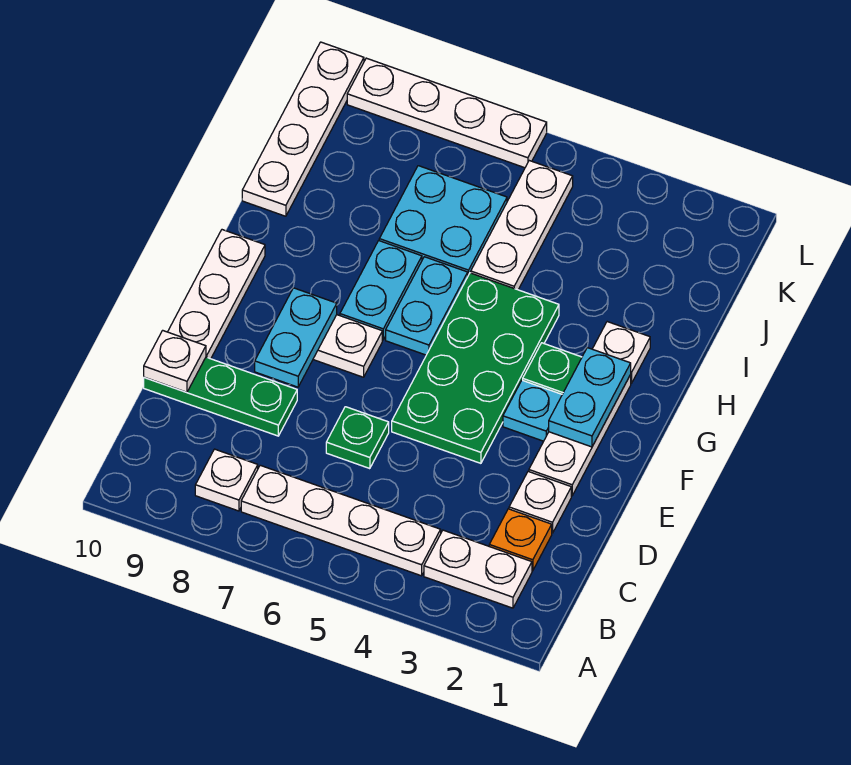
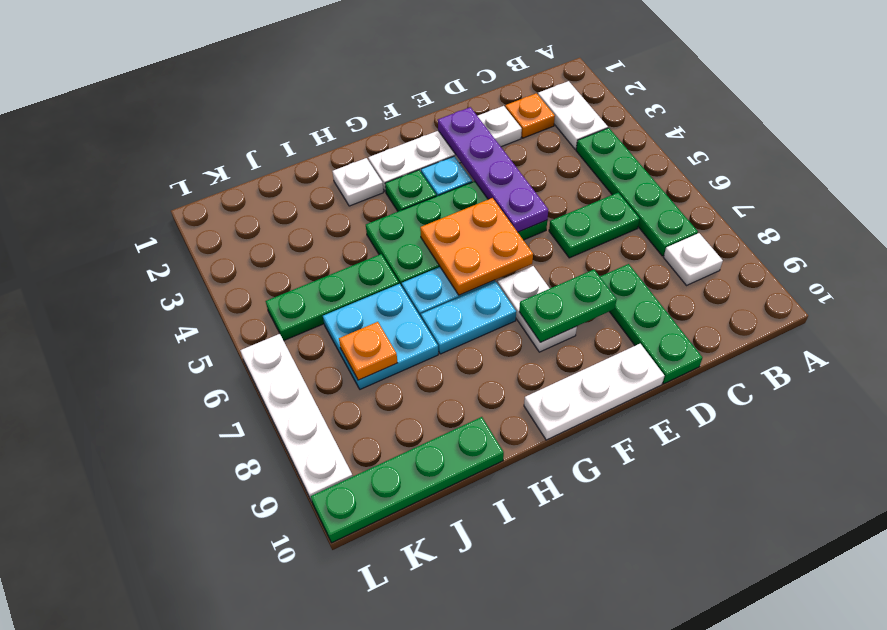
white 1x4 plate [241,465,441,576] -> green 1x4 plate [576,128,698,256]
green 1x1 plate [326,407,389,469] -> green 1x2 plate [549,193,640,258]
white 1x1 plate [144,330,206,392] -> none
none -> purple 1x4 plate [438,107,548,232]
cyan 1x2 plate [255,288,337,387] -> green 1x2 plate [519,269,617,342]
cyan 1x2 plate [549,348,631,447] -> none
none -> orange 2x2 plate [420,198,533,295]
white 1x3 plate [471,161,573,290] -> green 1x3 plate [266,254,399,341]
white 1x4 plate [242,42,364,216] -> green 1x4 plate [311,417,504,543]
none -> orange 1x1 plate [339,322,397,380]

